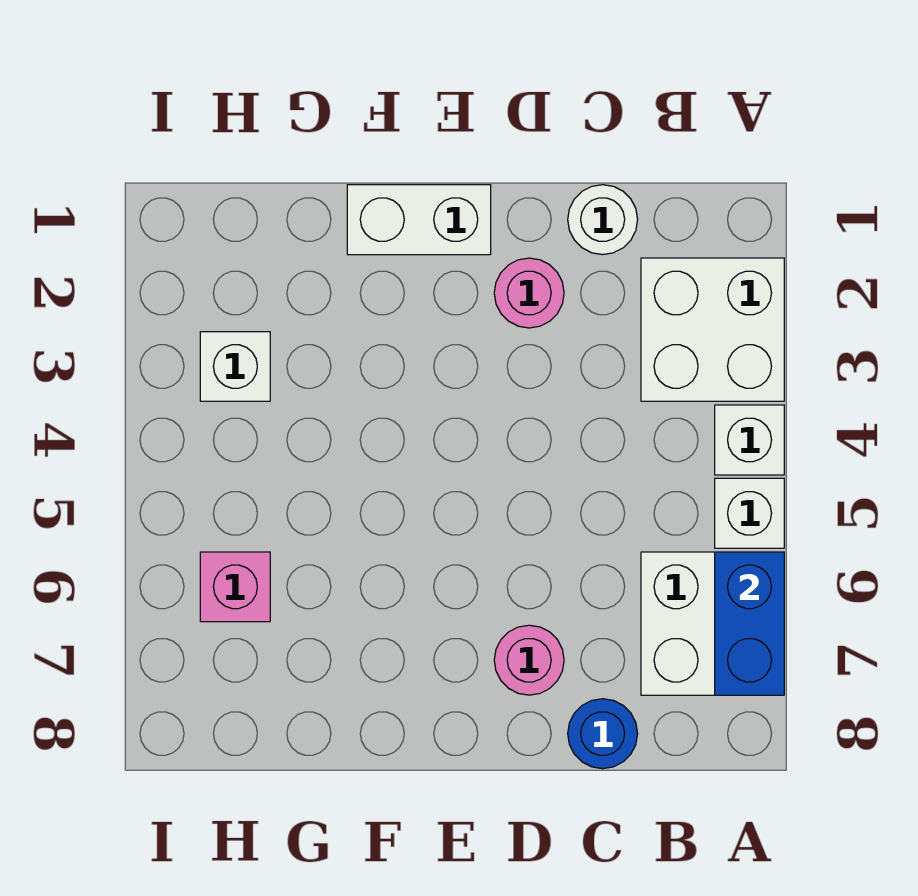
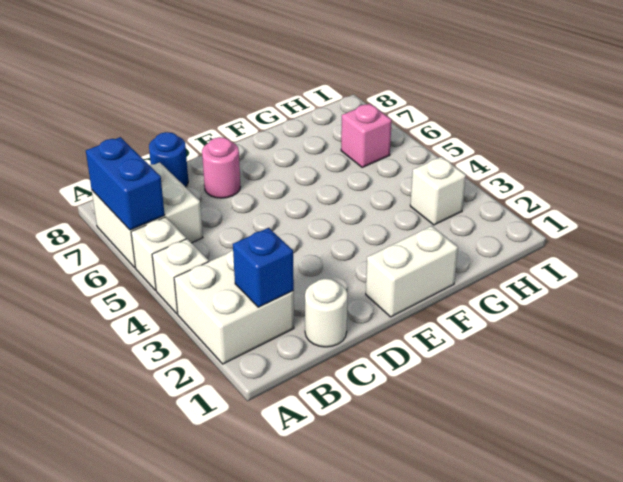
none -> blue 1x1 brick [233,228,294,307]
pink 1x1 round brick [494,258,564,328] -> none

